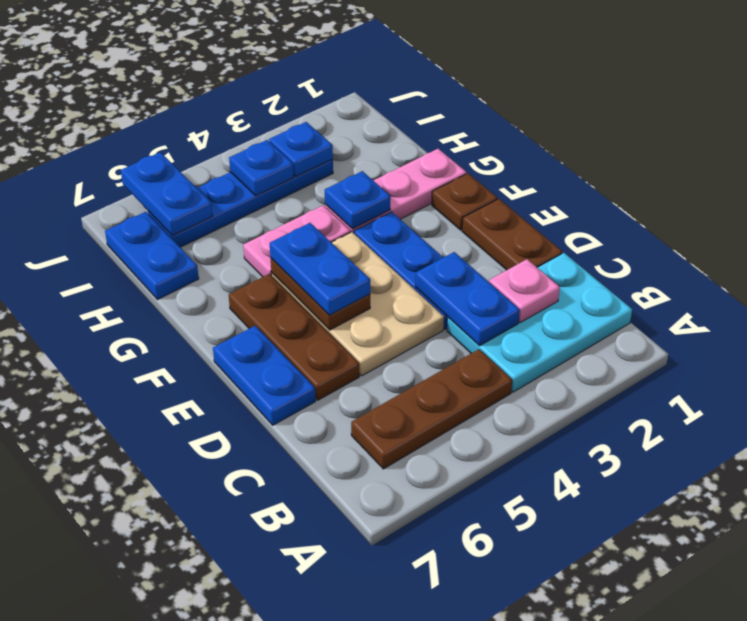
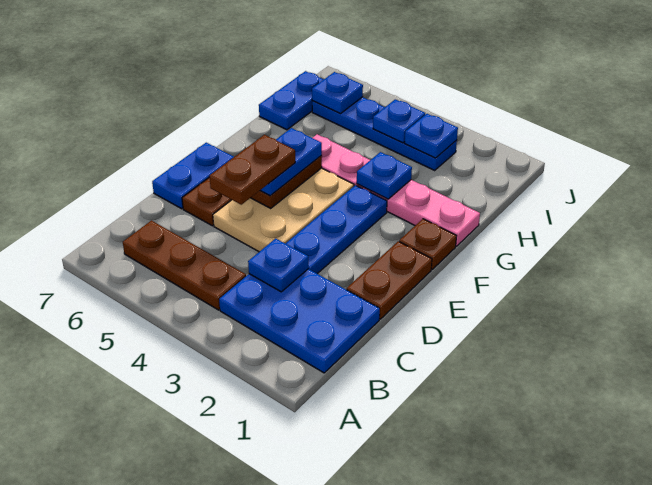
cyan 2x3 plate [447,253,632,392] -> blue 2x3 plate [219,269,380,373]
pink 1x1 plate [489,259,560,322] -> none
blue 1x2 plate [415,252,520,346] -> blue 1x1 plate [248,238,308,292]
none -> brown 1x2 plate [209,135,295,205]
blue 1x2 plate [121,152,212,236] -> blue 1x1 plate [312,72,363,114]

